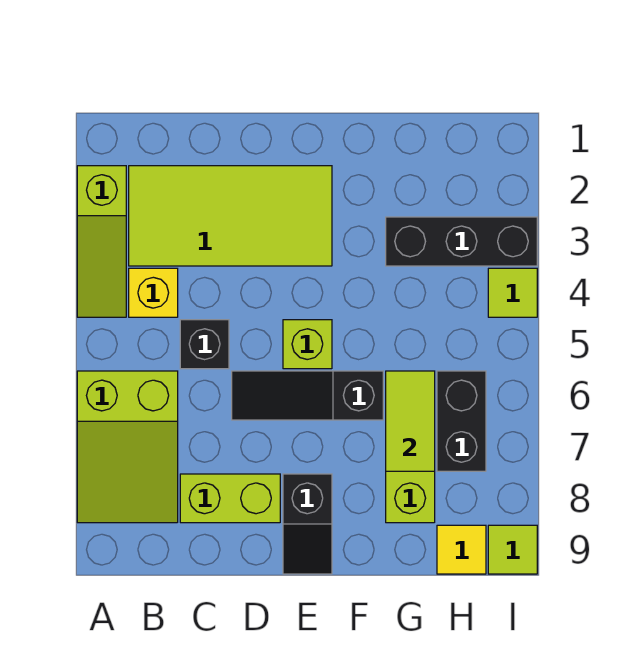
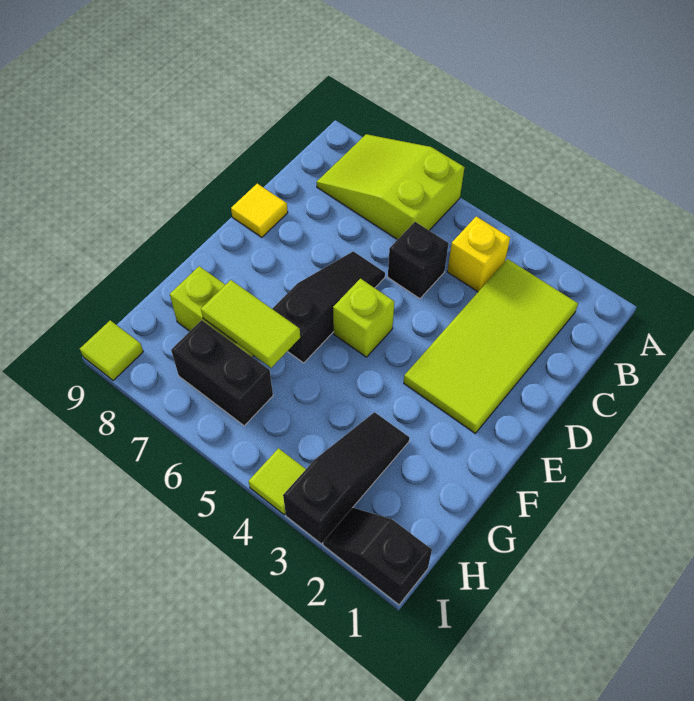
lime 1x3 slope [77,166,126,317] -> none
lime 1x2 brick [180,474,280,523] -> none
black 1x2 slope [283,474,332,574] -> black 1x2 slope moved to [323,508,432,605]
black 1x3 brick [386,217,537,266] -> black 1x3 slope [283,412,409,544]
yellow 1x1 tile [437,525,486,574] -> yellow 1x1 tile moved to [231,184,288,237]

